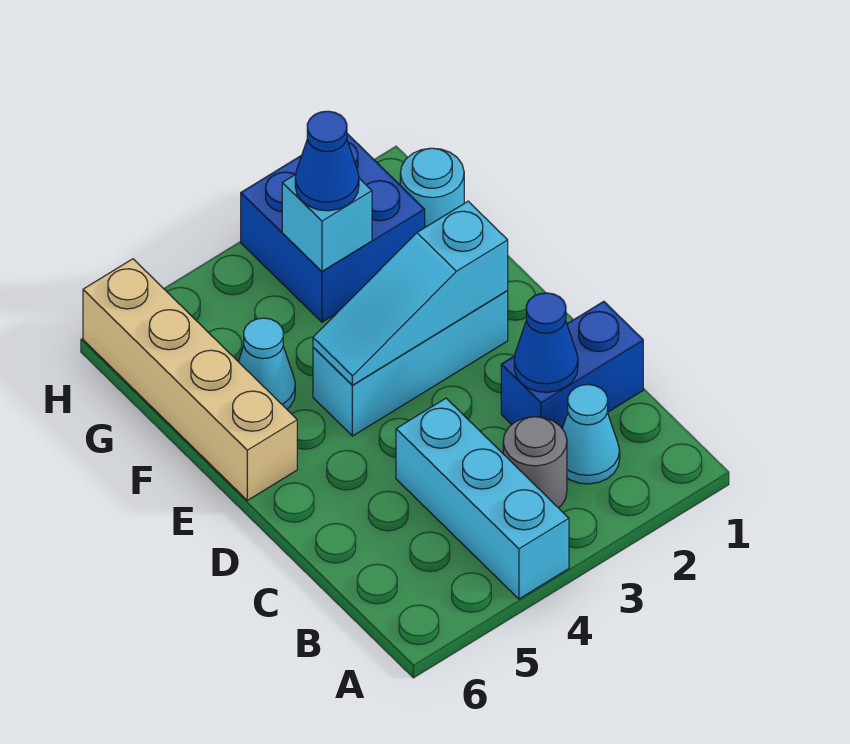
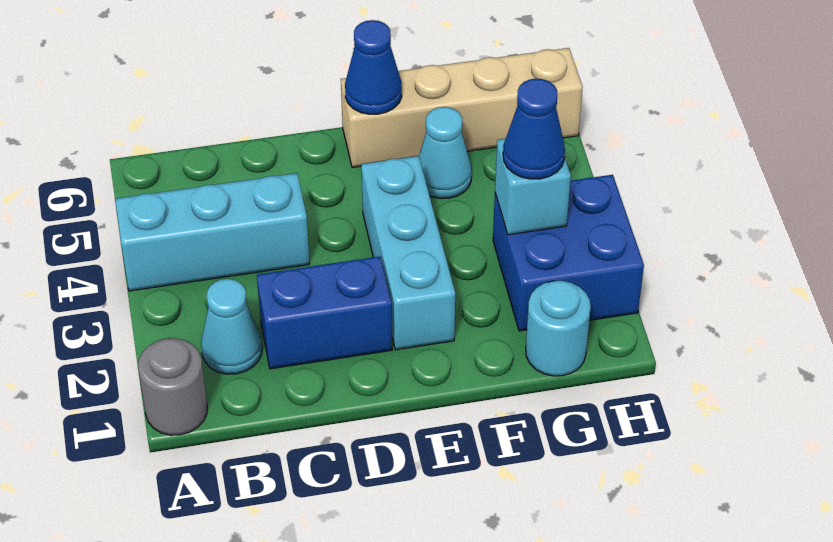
grey 1x1 round brick [503,417,567,508] -> grey 1x1 round brick moved to [138,338,207,435]
blue 1x2 brick [501,301,643,428] -> blue 1x2 brick turned to [257,256,392,369]
blue 1x1 cone [514,293,578,392] -> blue 1x1 cone moved to [345,20,402,114]
cyan 1x3 slope [313,201,508,385] -> none

